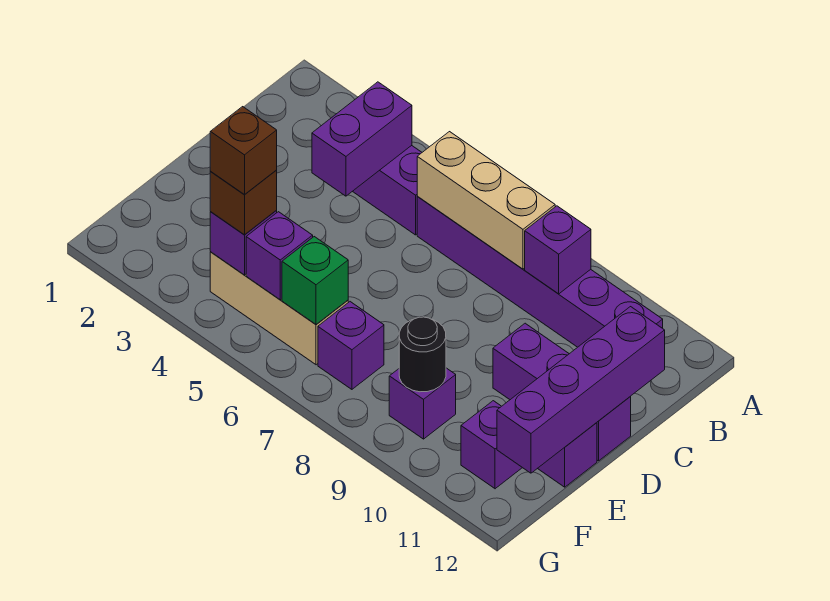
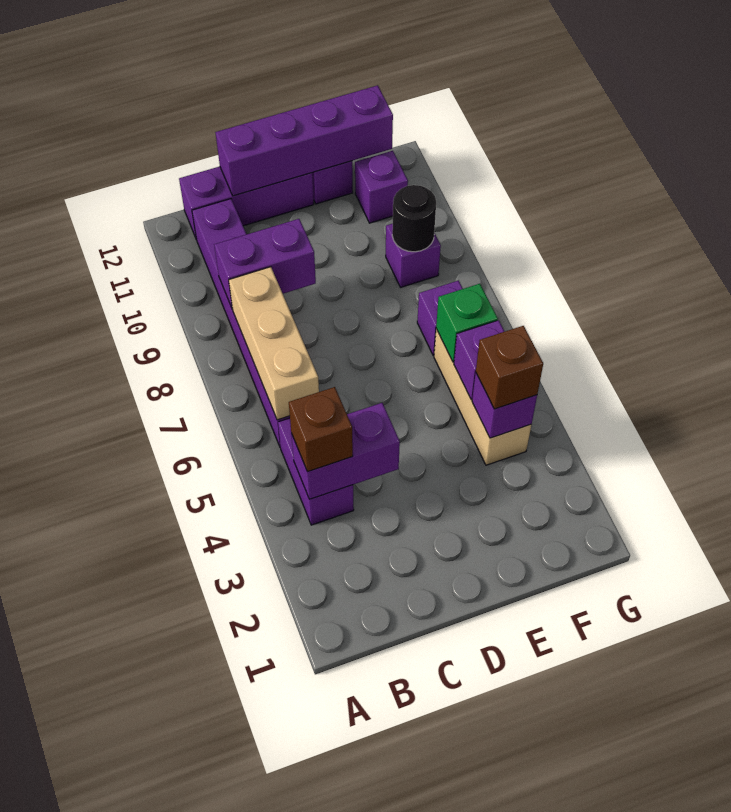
purple 1x1 brick [525,206,591,294] -> purple 1x2 brick [214,219,316,309]
purple 1x3 brick [493,323,631,461] -> purple 1x3 brick turned to [179,166,314,240]
brown 1x1 brick [210,107,277,195] -> brown 1x1 brick moved to [289,387,353,472]

